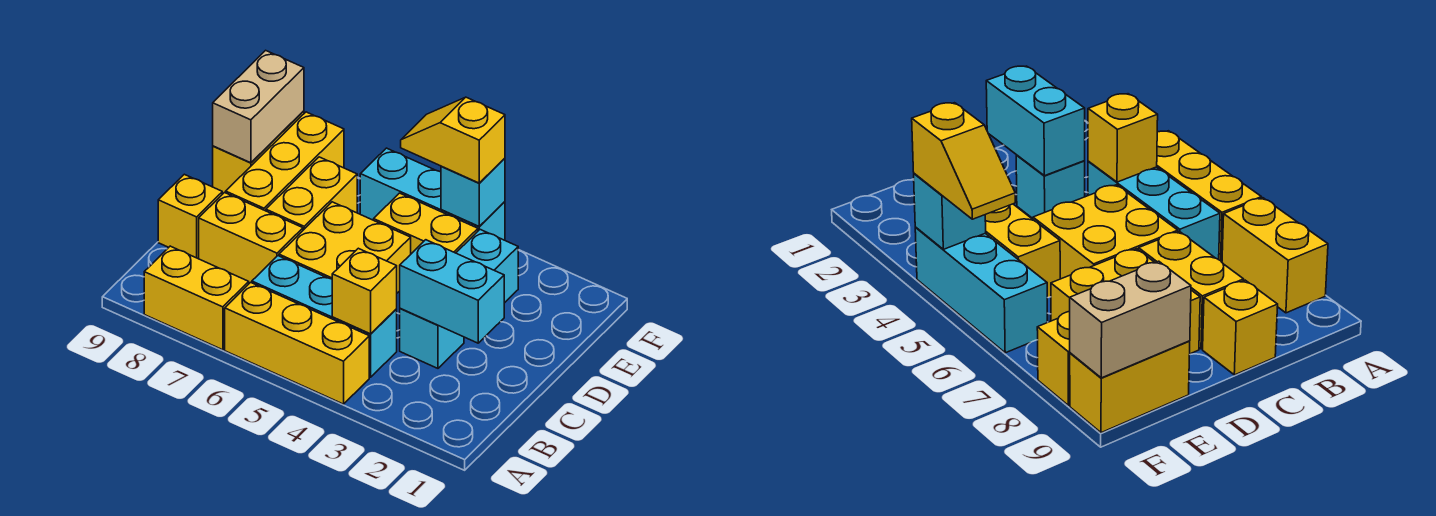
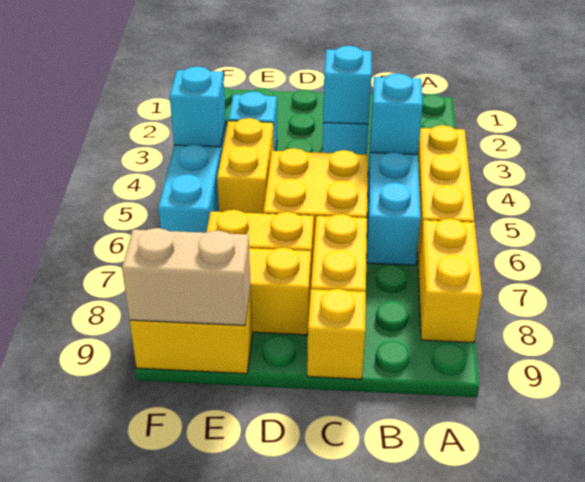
yellow 1x1 brick [332,248,397,334] -> cyan 1x1 brick [371,73,423,154]
cyan 1x2 brick [400,240,504,343] -> cyan 1x1 brick [323,46,372,124]
yellow 1x2 slope [401,97,505,183] -> none

